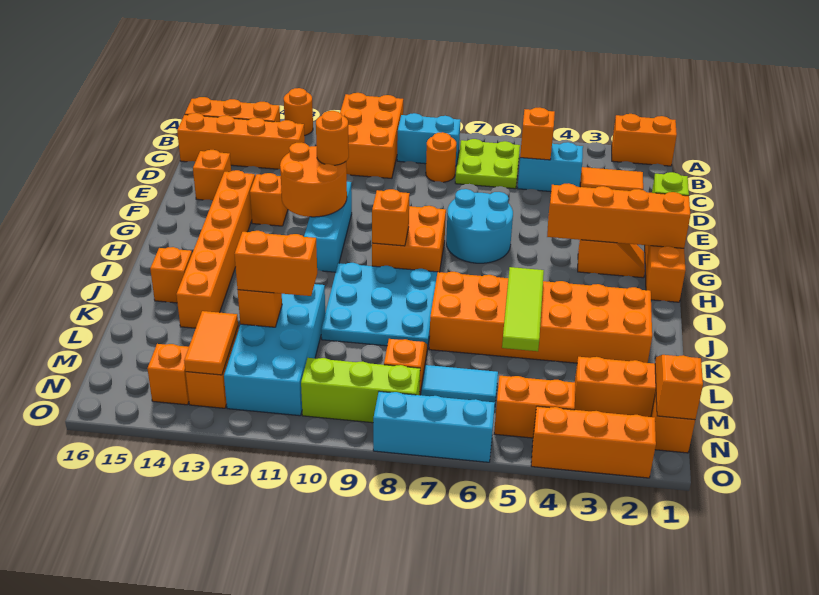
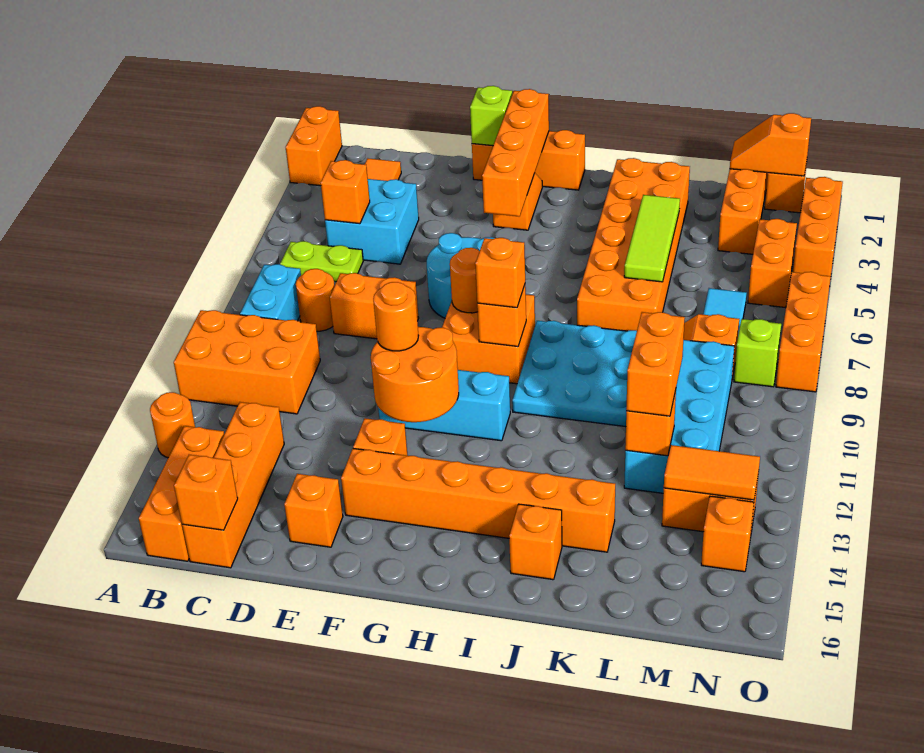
lime 2x2 plate [455,139,520,189] -> lime 1x2 plate [280,241,363,282]
cyan 1x2 brick [517,142,583,192] -> cyan 2x2 brick [325,179,419,264]
none -> orange 1x1 brick [174,455,238,530]
none -> orange 1x2 brick [330,273,419,339]
none -> orange 1x1 round brick [450,248,480,313]
none -> orange 1x1 brick [475,238,525,308]
lime 1x3 tile [502,267,544,351] -> lime 1x3 tile turned to [624,195,680,282]
cyan 2x4 brick [224,284,325,416] -> cyan 2x4 brick turned to [624,340,734,493]
lime 1x3 brick [301,358,420,423] -> lime 1x1 brick [734,319,781,387]
cyan 1x3 brick [373,391,495,462] -> orange 1x3 brick [776,272,831,392]

